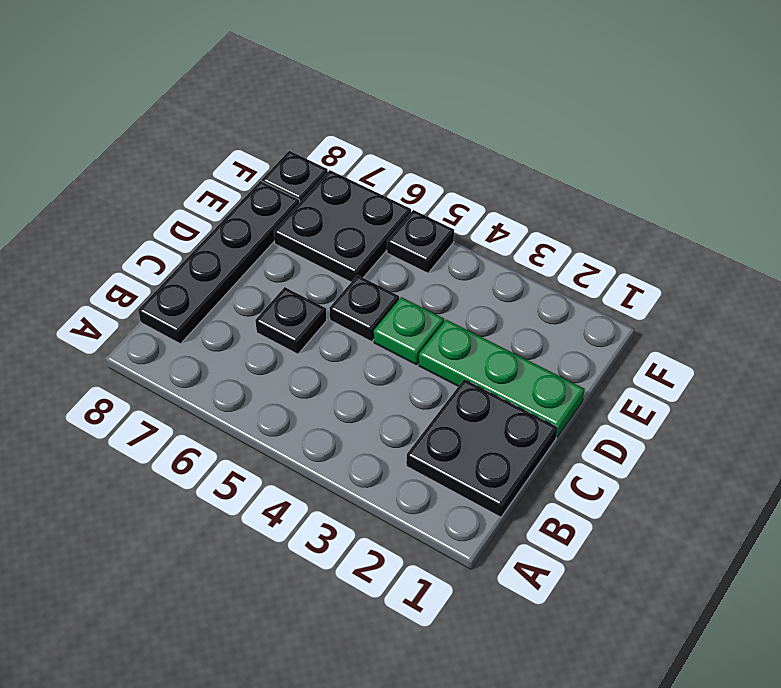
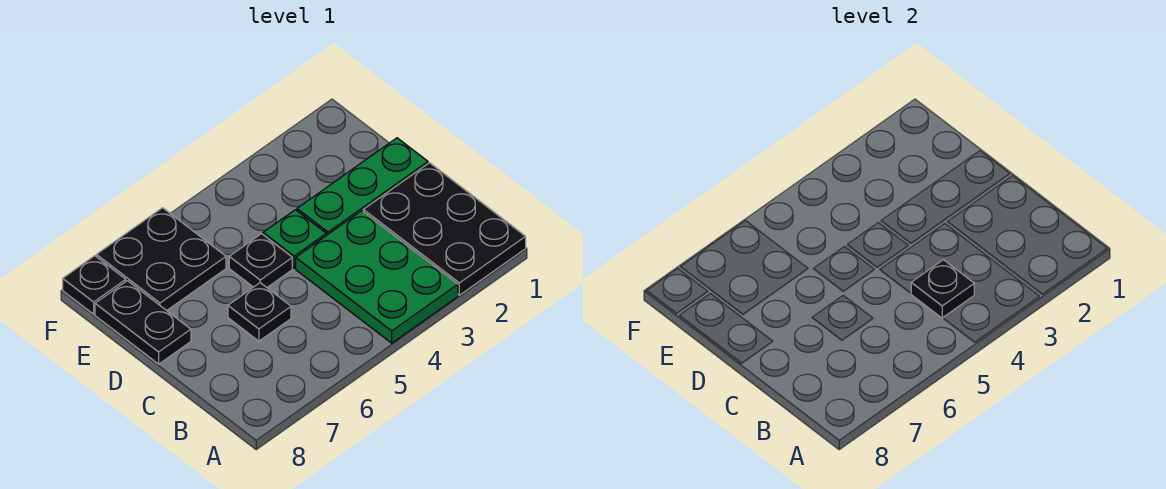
none -> green 2x3 plate [296,211,458,343]
black 2x2 plate [406,379,558,517] -> black 2x3 plate [363,163,526,295]
black 1x4 plate [138,181,300,344] -> black 1x2 plate [95,281,191,364]
black 1x1 plate [387,210,454,273] -> black 1x1 plate moved to [911,260,974,318]

